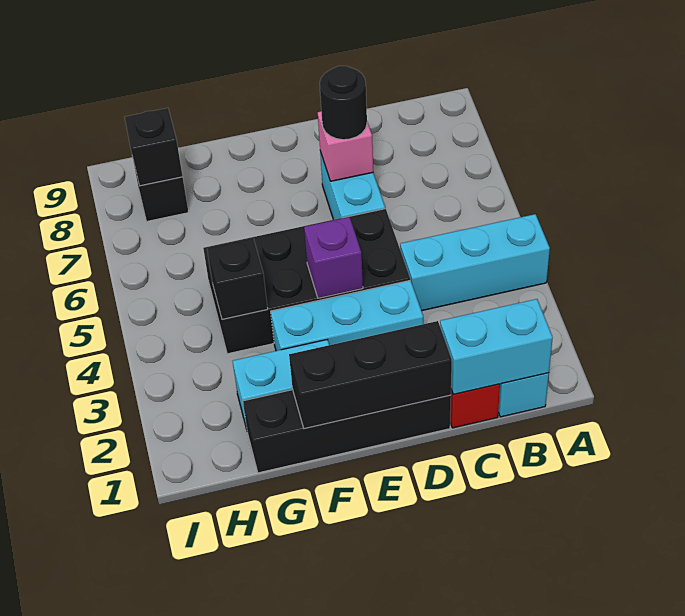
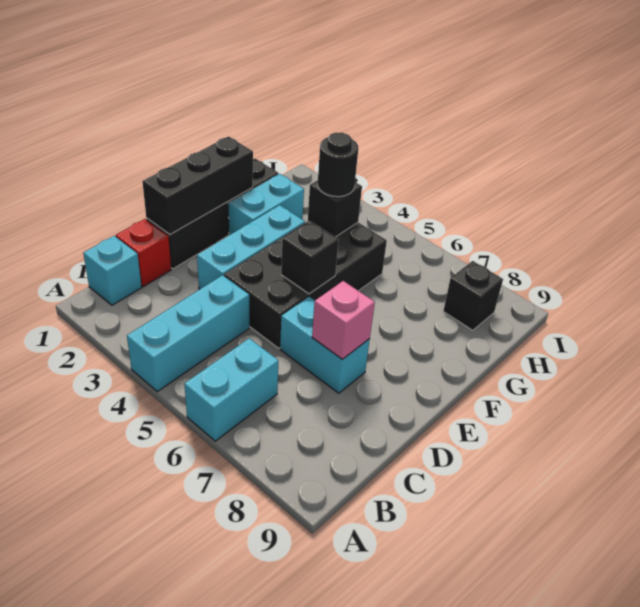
cyan 1x2 brick [440,299,553,394] -> cyan 1x2 brick moved to [184,338,278,441]
black 1x1 round brick [320,66,367,140] -> black 1x1 round brick moved to [318,133,358,197]
purple 1x1 brick [304,217,363,298] -> none
black 1x1 brick [125,108,183,186] -> black 1x1 brick moved to [281,221,339,294]

